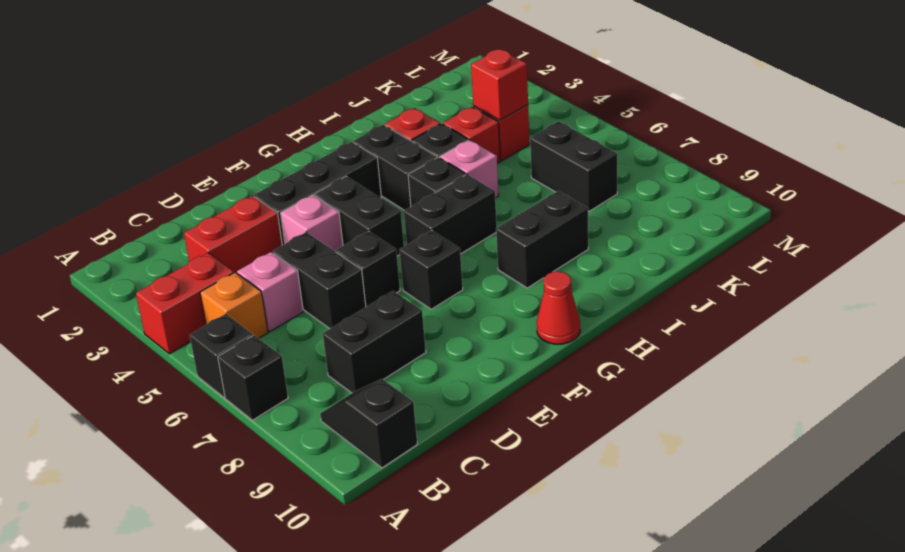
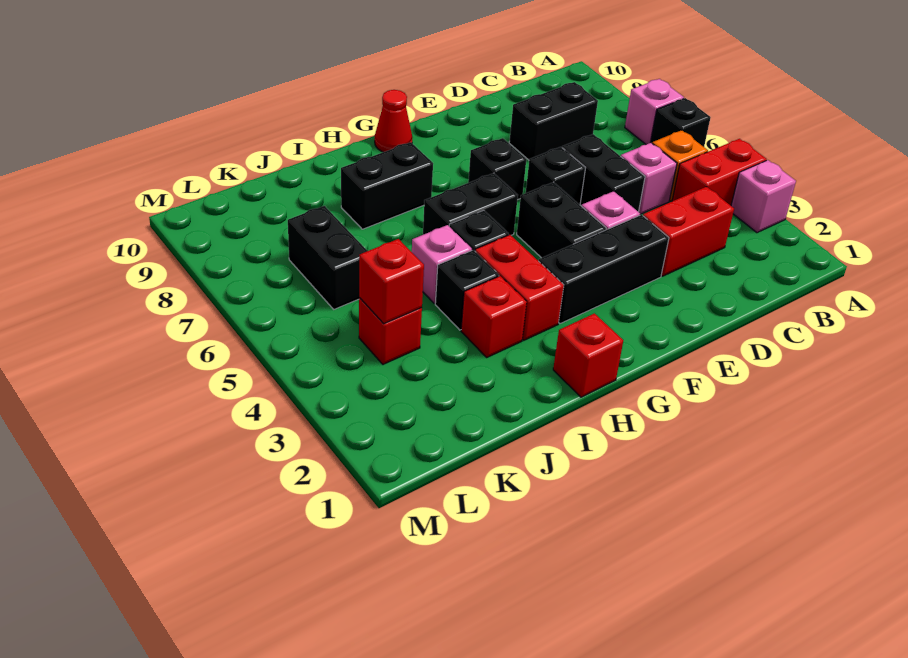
none -> pink 1x1 brick [731,160,796,233]
black 1x1 brick [218,335,288,420] -> pink 1x1 brick [625,79,684,144]
black 1x2 slope [320,379,417,468] -> none
black 1x2 brick [353,125,437,210] -> red 1x2 brick [475,235,564,340]
red 1x1 brick [443,107,500,163] -> red 1x1 brick moved to [553,313,623,397]

